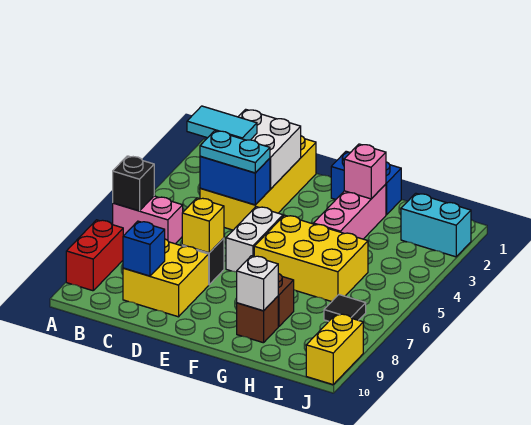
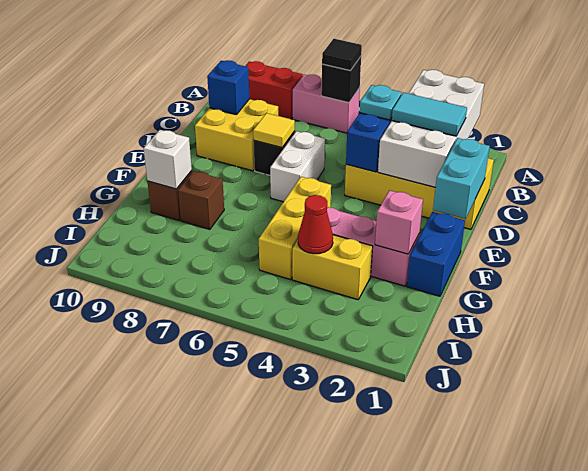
pink 1x2 brick [113,196,183,244] -> pink 1x2 brick turned to [293,75,360,133]
cyan 1x2 tile [187,106,257,140] -> cyan 1x2 tile turned to [392,92,467,136]
white 2x2 brick [238,109,301,189] -> white 2x4 brick [378,70,484,187]
cyan 1x2 plate [200,131,270,173] -> cyan 1x1 plate [360,85,402,120]
yellow 1x1 brick [182,198,224,253] -> yellow 1x1 tile [253,113,295,148]
white 1x2 brick [226,207,283,272] -> white 1x2 brick turned to [270,131,325,202]
yellow 2x3 brick [254,215,368,302] -> yellow 1x3 brick [259,177,331,279]
none -> red 1x1 cone [298,195,333,254]
cyan 1x2 brick [401,193,471,257] -> cyan 1x2 brick moved to [433,138,490,219]
black 1x1 tile [324,295,366,321] -> black 1x1 tile moved to [322,39,362,71]
yellow 1x2 brick [306,314,363,385] -> yellow 1x2 brick moved to [292,235,373,300]

